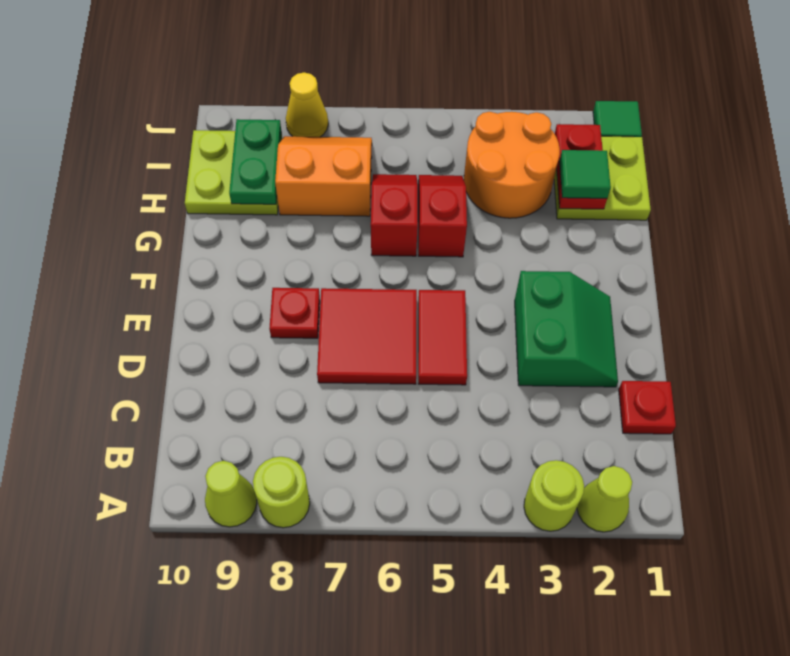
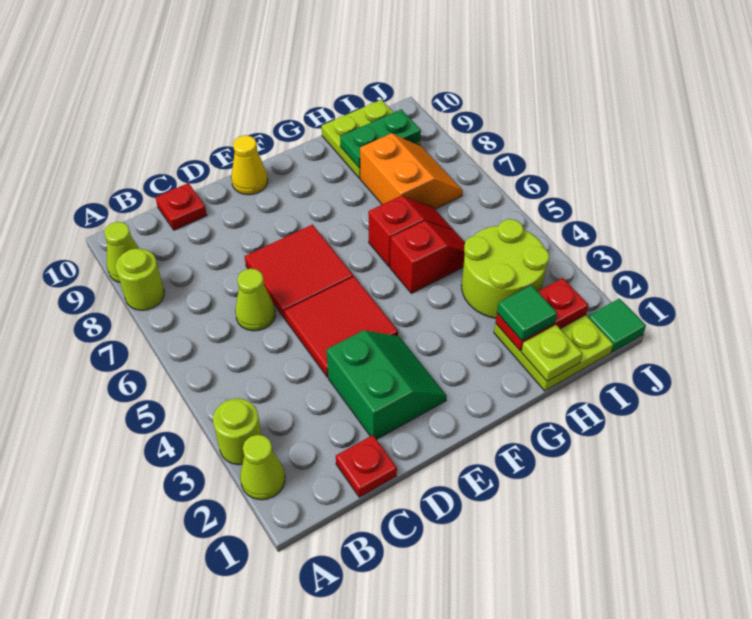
none -> lime 1x1 cone [235,268,275,331]
green 2x2 slope [515,271,618,387] -> green 2x2 slope turned to [326,330,447,439]
red 1x2 tile [418,290,467,385] -> red 2x2 tile [284,276,398,377]
red 1x1 plate [269,288,320,338] -> red 1x1 plate moved to [155,183,207,230]
none -> lime 1x1 plate [521,325,582,381]
orange 2x2 round brick [464,112,560,218] -> lime 2x2 round brick [461,219,549,318]
yellow 1x1 cone [286,72,328,137] -> yellow 1x1 cone moved to [231,135,268,195]

